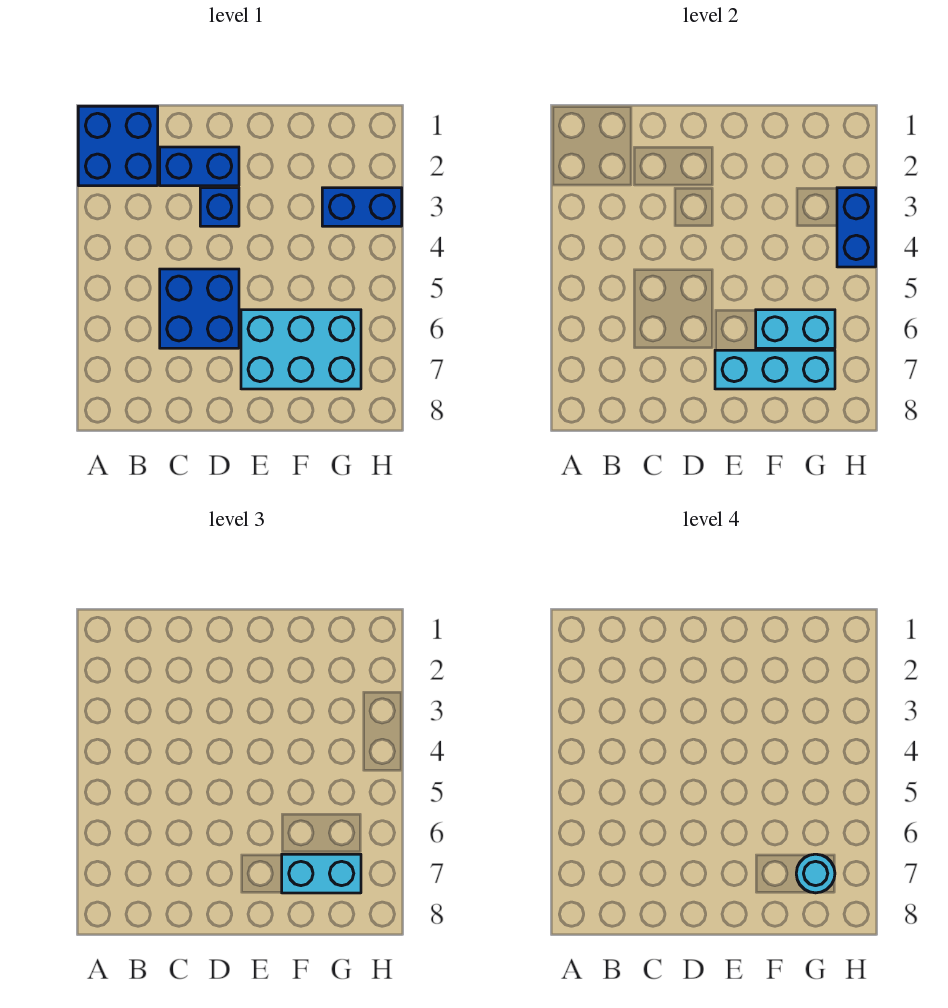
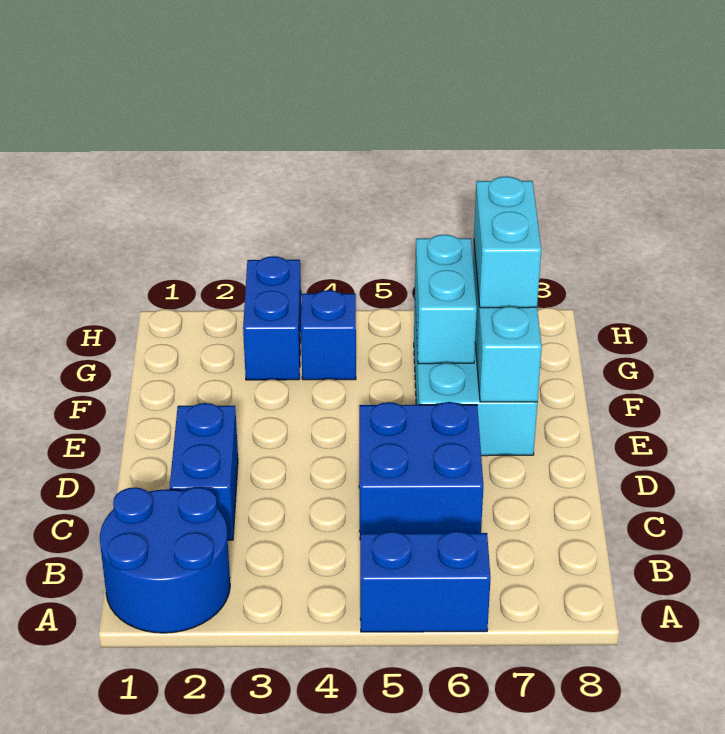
blue 2x2 brick [78,106,158,186] -> blue 2x2 round brick [100,487,230,633]
blue 1x1 brick [200,188,239,226] -> blue 1x1 brick moved to [301,290,356,380]
cyan 1x1 round brick [796,854,835,893] -> none
blue 1x2 brick [837,188,876,267] -> blue 1x2 brick moved to [360,531,491,632]

